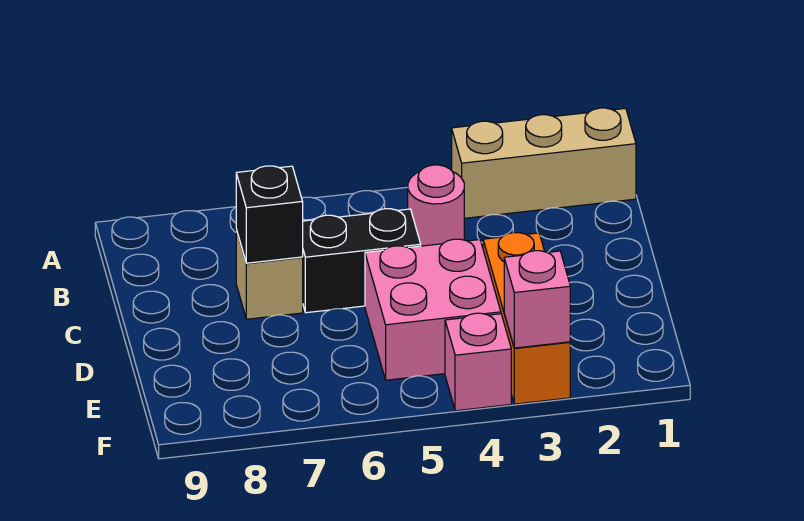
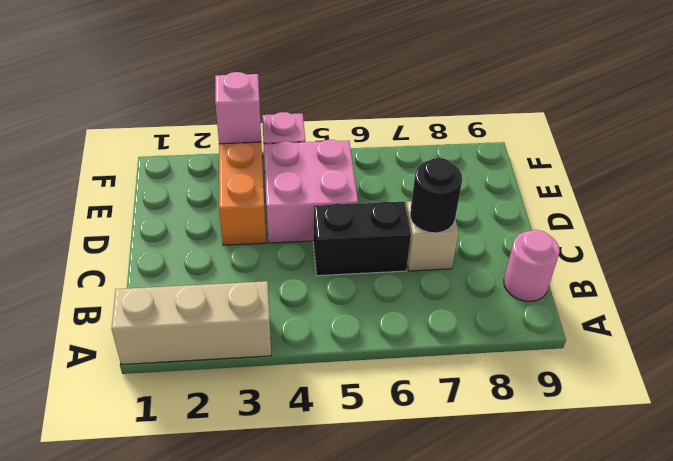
pink 1x1 round brick [408,165,464,246] -> pink 1x1 round brick moved to [504,230,560,301]
black 1x1 brick [236,166,303,263] -> black 1x1 round brick [410,158,462,233]

